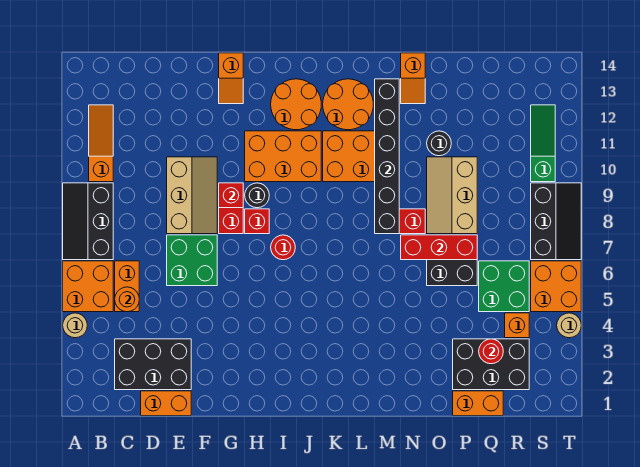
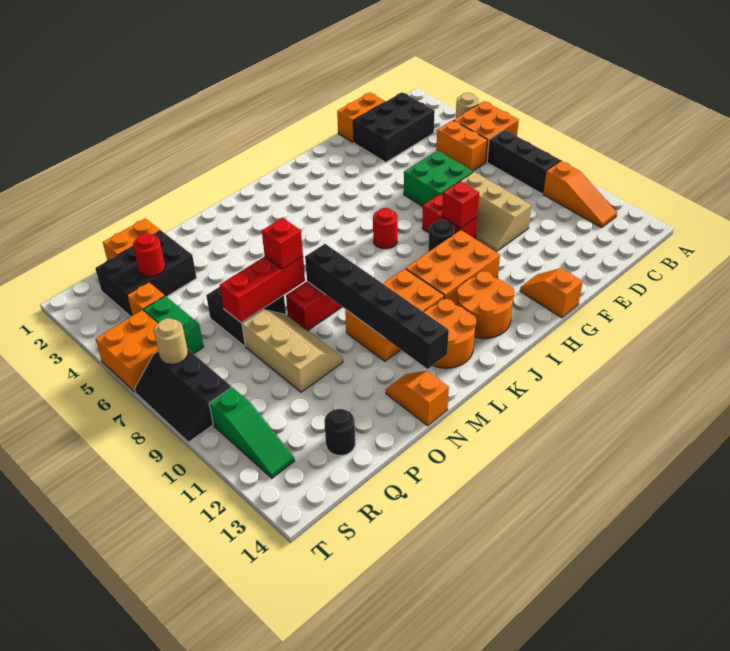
orange 1x1 round brick [115,287,139,312] -> none
red 1x1 brick [245,209,269,234] -> red 1x1 brick moved to [262,218,303,269]
black 1x1 round brick [427,131,451,156] -> black 1x1 round brick moved to [324,409,355,455]
green 2x2 brick [479,261,529,312] -> green 1x2 brick [143,296,204,354]
tan 1x1 round brick [557,313,581,338] -> tan 1x1 round brick moved to [154,318,188,364]

